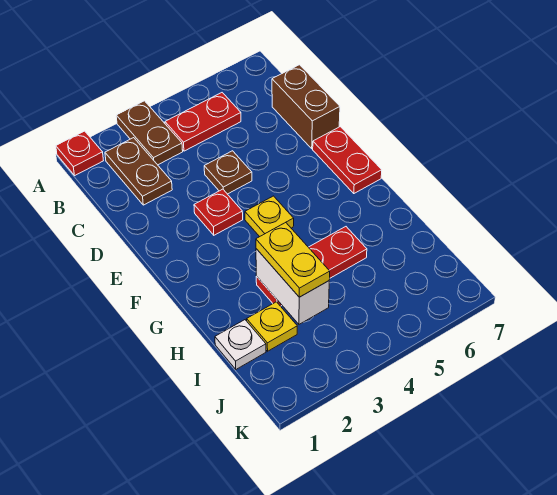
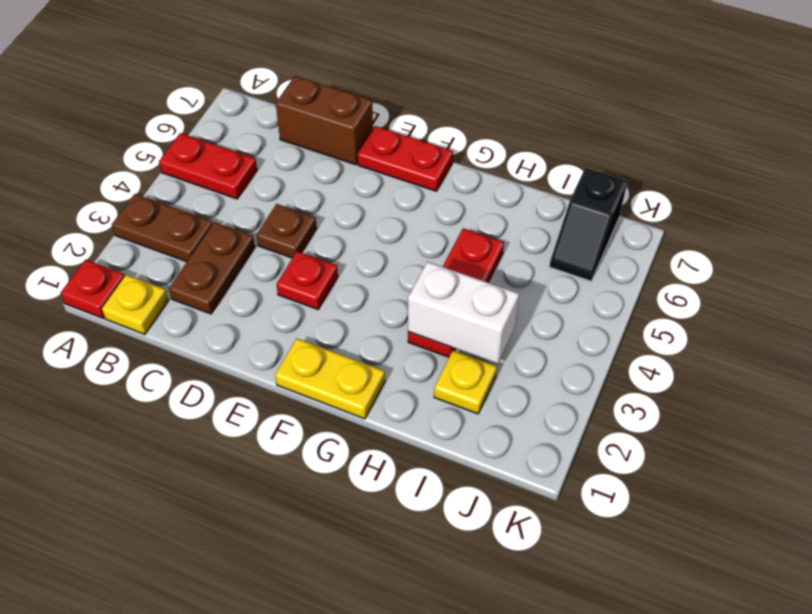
brown 1x2 plate [105,138,172,205] -> brown 1x2 plate turned to [169,222,255,314]
red 1x2 plate [165,93,241,151] -> red 1x2 plate turned to [159,133,257,199]
yellow 1x1 plate [245,196,294,237] -> yellow 1x1 plate moved to [102,275,168,334]
yellow 1x2 plate [256,222,330,297] -> yellow 1x2 plate moved to [275,339,385,419]
white 1x1 plate [215,320,266,369] -> none
none -> black 1x2 slope [549,168,627,281]

